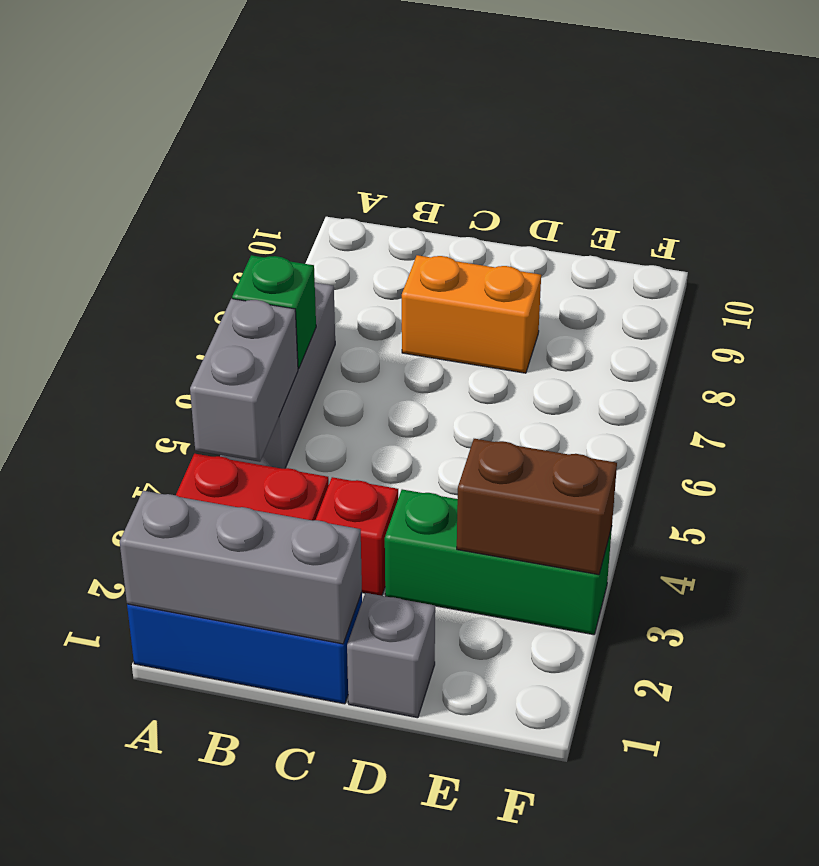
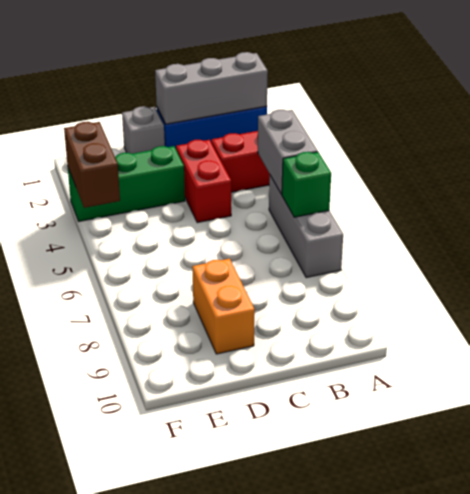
red 1x1 brick [316,477,398,596] -> red 1x2 brick [176,140,231,223]
orange 1x2 brick [402,255,541,373] -> orange 1x2 brick turned to [192,259,255,354]
brown 1x2 brick [457,439,617,575] -> brown 1x2 brick turned to [64,122,120,208]

